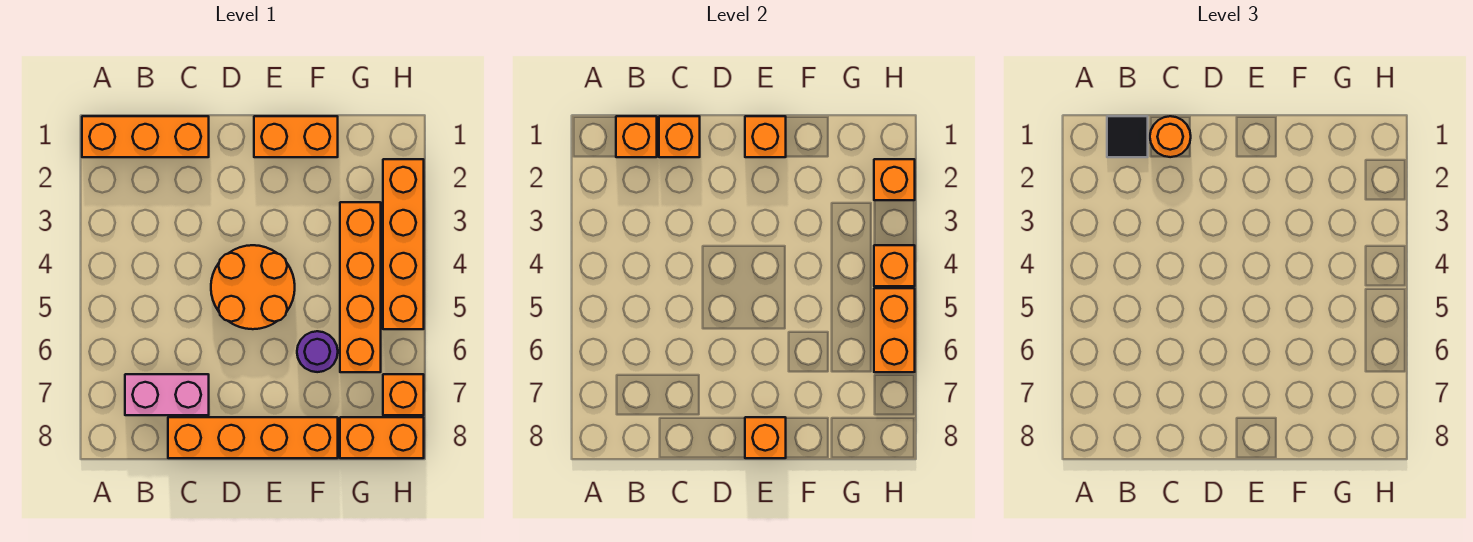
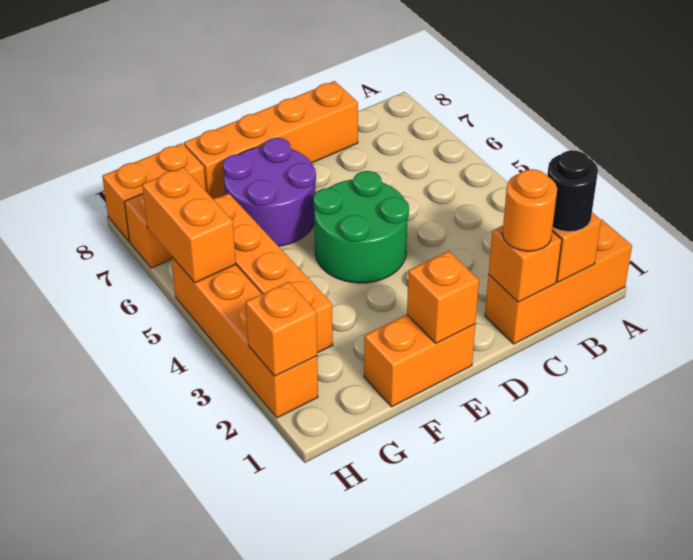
black 1x1 tile [1107,116,1148,157] -> black 1x1 round brick [547,150,598,232]
pink 1x2 brick [125,374,209,415] -> none
orange 2x2 round brick [211,245,295,329] -> green 2x2 round brick [313,171,409,283]
orange 1x1 brick [745,417,786,458] -> none
purple 1x1 round brick [297,331,338,372] -> purple 2x2 round brick [223,138,316,246]
orange 1x1 brick [874,245,915,286] -> none

